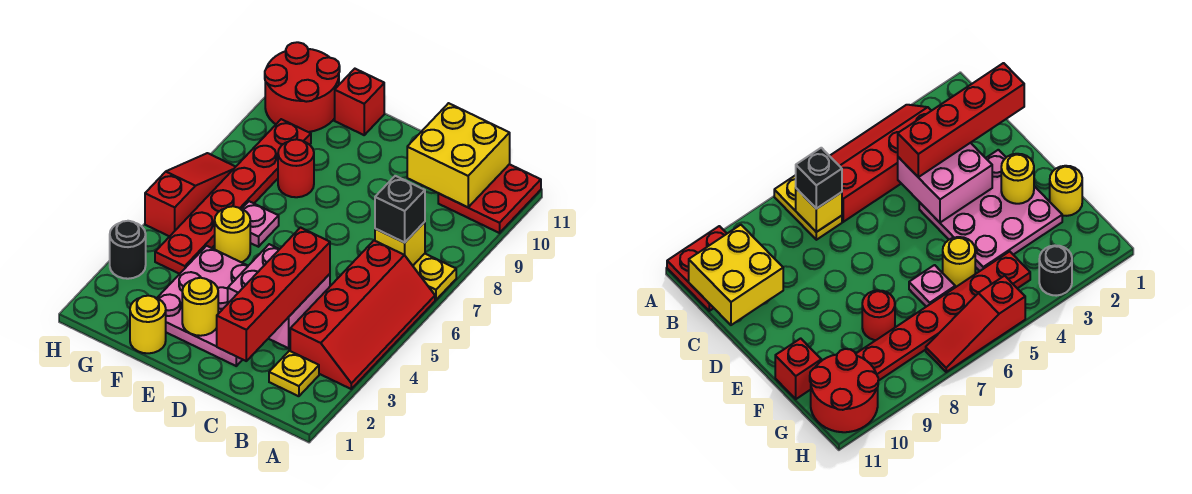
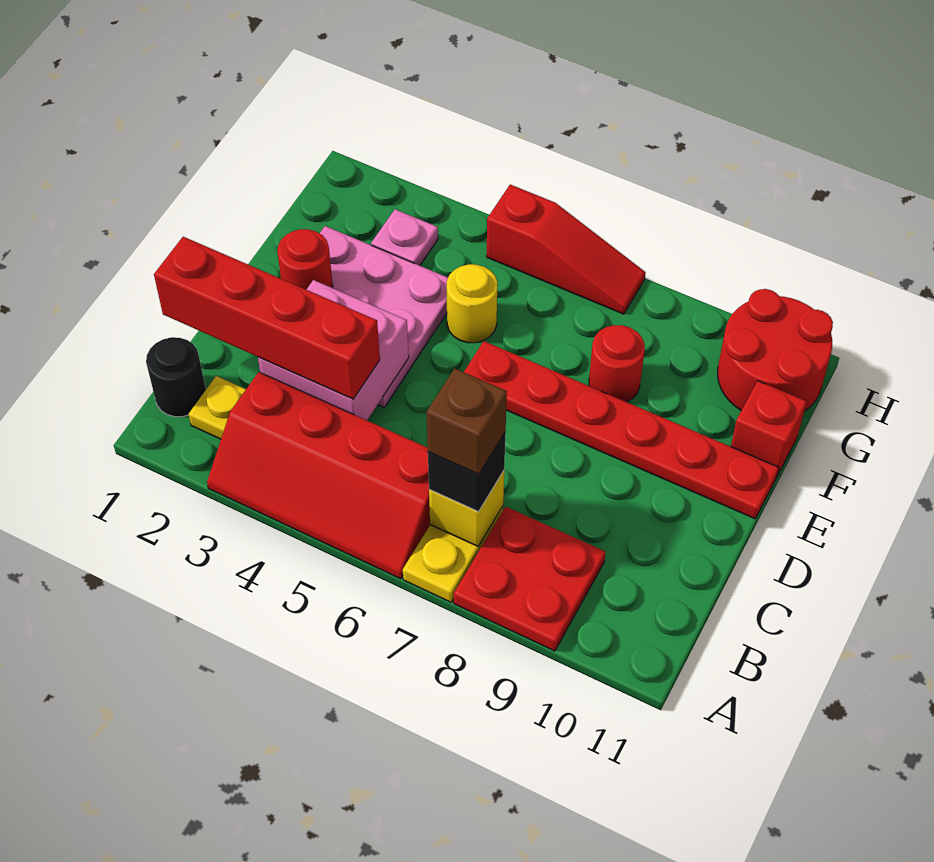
red 2x2 plate [438,164,541,233] -> red 2x2 plate moved to [454,507,606,651]
none -> brown 1x1 brick [426,368,507,474]
yellow 2x2 brick [407,103,510,207] -> none
yellow 1x1 round brick [182,278,218,336] -> red 1x1 round brick [277,229,333,289]
yellow 1x1 round brick [130,296,166,353] -> none
pink 1x1 plate [242,201,279,247] -> pink 1x1 plate moved to [371,209,438,266]
red 1x6 plate [155,119,311,274] -> red 1x6 plate moved to [464,341,779,519]
black 1x1 round brick [110,221,146,279] -> black 1x1 round brick moved to [146,337,206,417]

